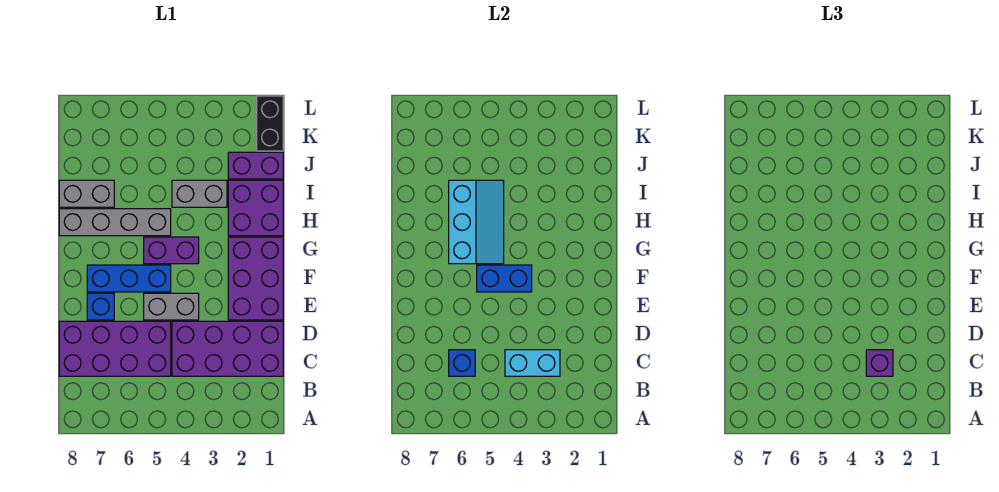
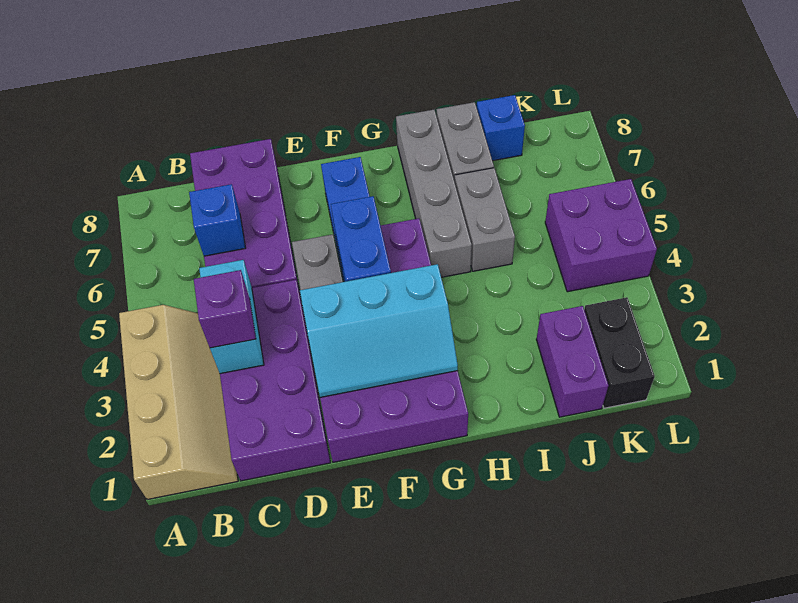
none -> tan 2x4 slope [119,305,238,500]
blue 1x1 brick [87,293,114,320] -> blue 1x1 brick moved to [477,95,525,161]
cyan 2x3 slope [449,180,504,264] -> cyan 2x3 slope moved to [300,264,458,397]
purple 2x2 brick [228,180,283,236] -> purple 2x2 brick moved to [545,179,657,292]
grey 1x2 brick [172,180,227,207] -> grey 1x2 brick moved to [455,168,515,271]
black 1x2 brick [257,96,283,151] -> black 1x2 brick turned to [584,297,655,408]

